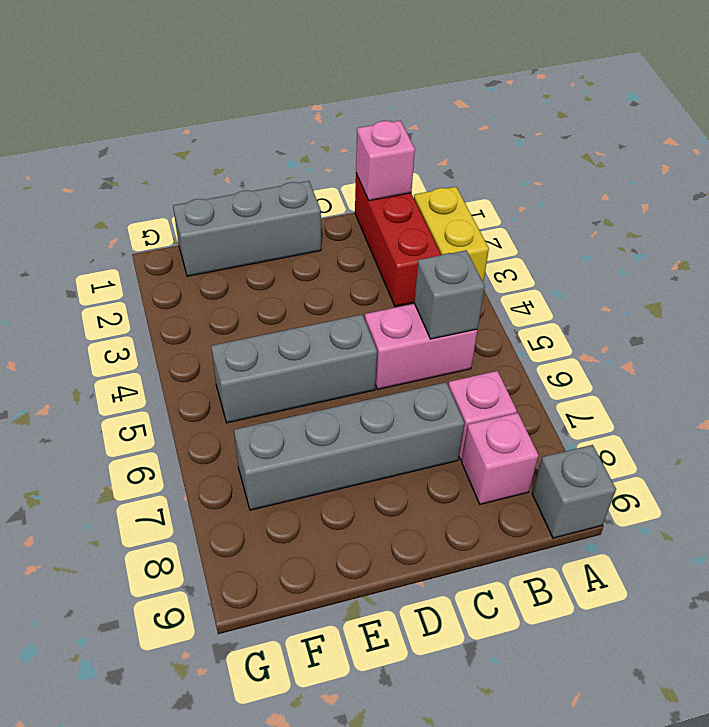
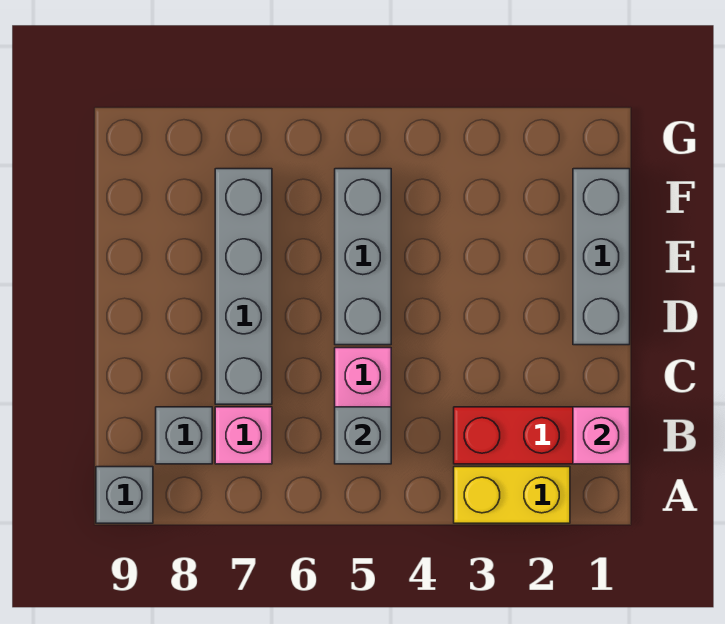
pink 1x1 brick [462,413,539,504] -> grey 1x1 brick [156,407,212,464]

